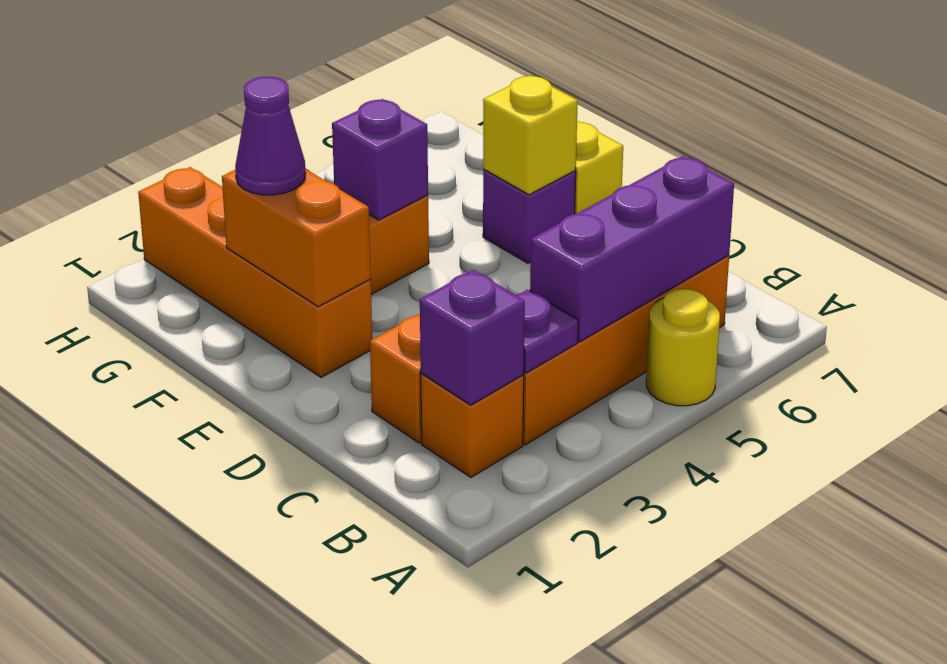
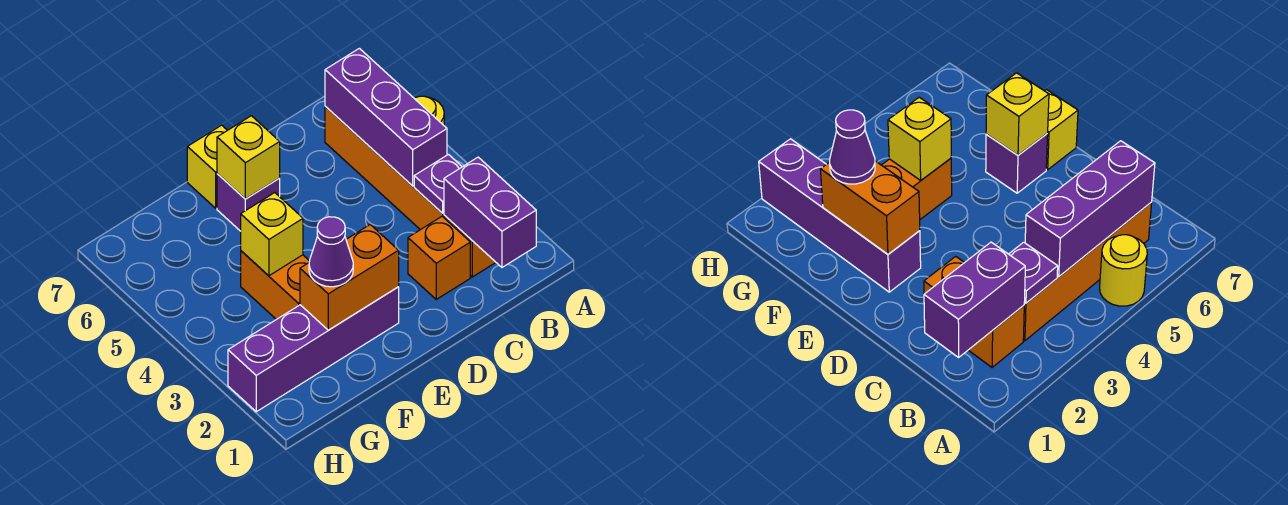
purple 1x1 brick [420,270,525,405] -> purple 1x2 brick [444,157,536,267]
orange 1x4 brick [138,167,372,377] -> purple 1x4 brick [228,287,399,412]
purple 1x1 brick [332,99,428,220] -> yellow 1x1 brick [241,193,303,276]

